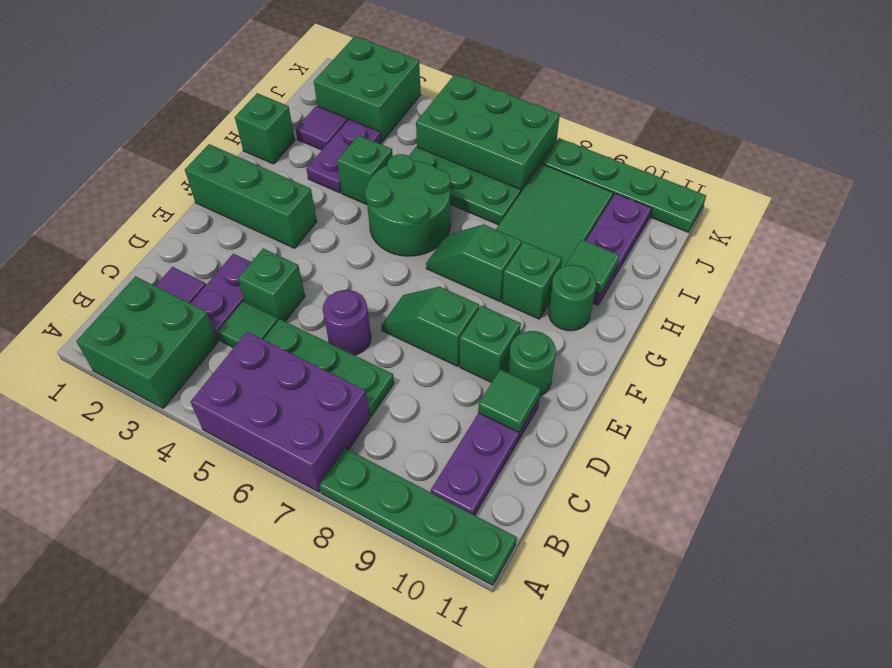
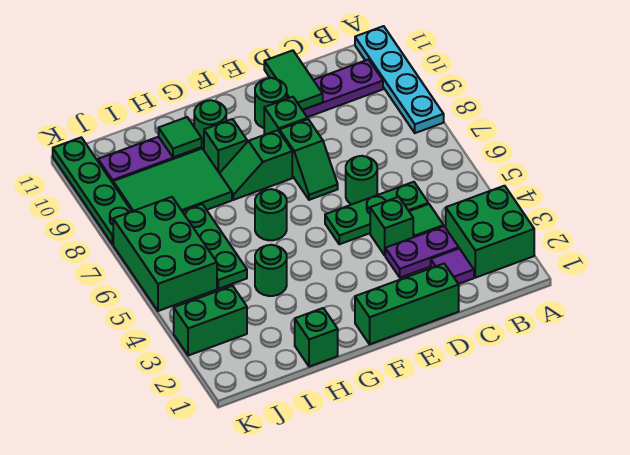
purple 2x3 brick [191,332,370,492] -> none
green 1x4 plate [319,448,516,585] -> cyan 1x4 plate [355,26,444,133]
green 1x3 plate [263,319,394,417] -> green 1x3 plate turned to [325,182,428,244]
purple 1x1 round brick [323,290,371,355] -> green 1x1 round brick [346,156,377,205]
green 1x1 tile [478,369,541,432] -> green 1x2 tile [264,50,323,110]
green 1x3 brick [185,144,317,248] -> green 1x3 brick turned to [355,264,459,344]
green 2x2 round brick [365,154,450,256] -> green 1x1 round brick [255,189,287,240]
green 1x2 slope [426,224,522,301] -> green 1x2 slope turned to [220,130,292,200]
purple 1x2 plate [307,119,381,193] -> none
green 1x1 brick [337,135,393,205] -> green 1x1 round brick [255,245,287,296]
purple 1x1 tile [296,106,347,150] -> none
green 2x2 brick [314,36,421,141] -> green 1x2 brick [174,286,247,356]

